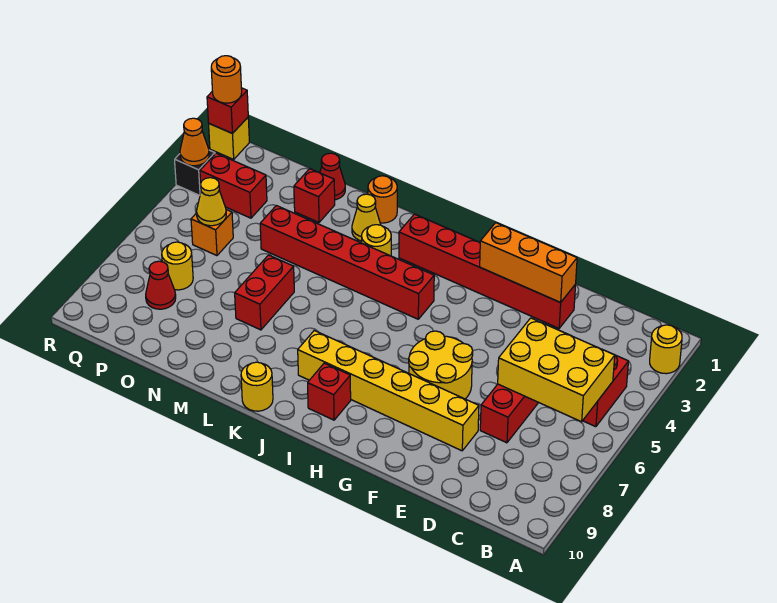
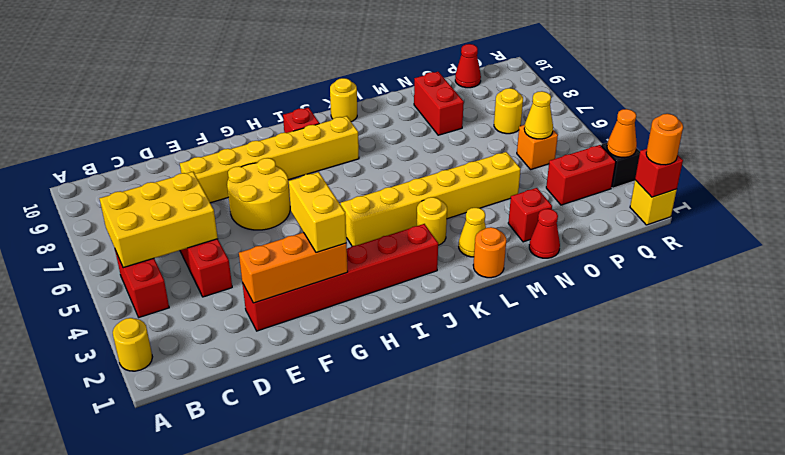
none -> yellow 1x2 brick [288,172,346,253]
red 1x6 brick [260,206,434,319] -> yellow 1x6 brick [341,152,521,246]
red 1x2 brick [235,255,294,330] -> red 1x2 brick moved to [414,72,464,135]
red 1x1 cone [146,261,176,309] -> red 1x1 cone moved to [455,44,481,88]

